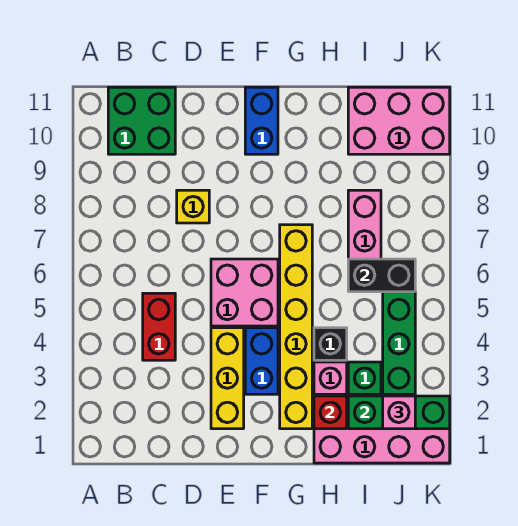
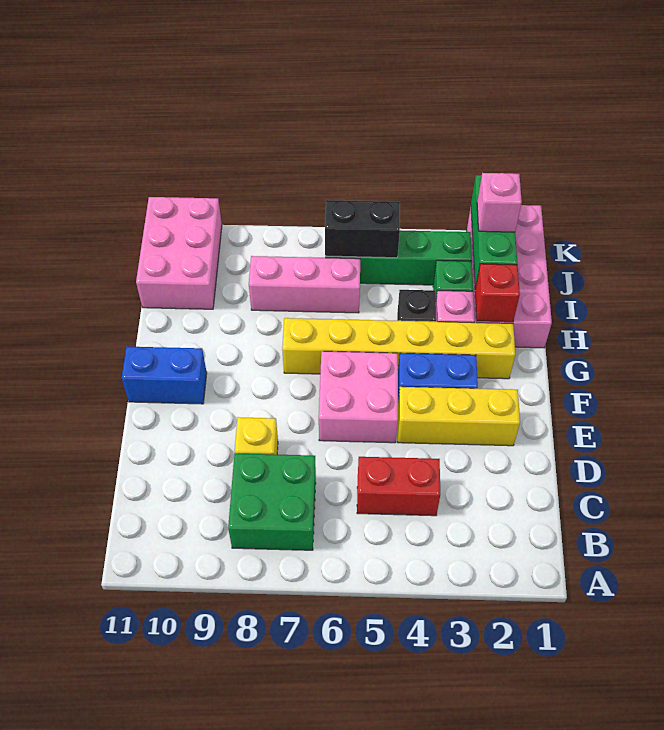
green 2x2 brick [108,87,175,154] -> green 2x2 brick moved to [228,453,316,550]
black 1x2 brick [348,259,415,292] -> black 1x2 brick turned to [325,200,400,258]

